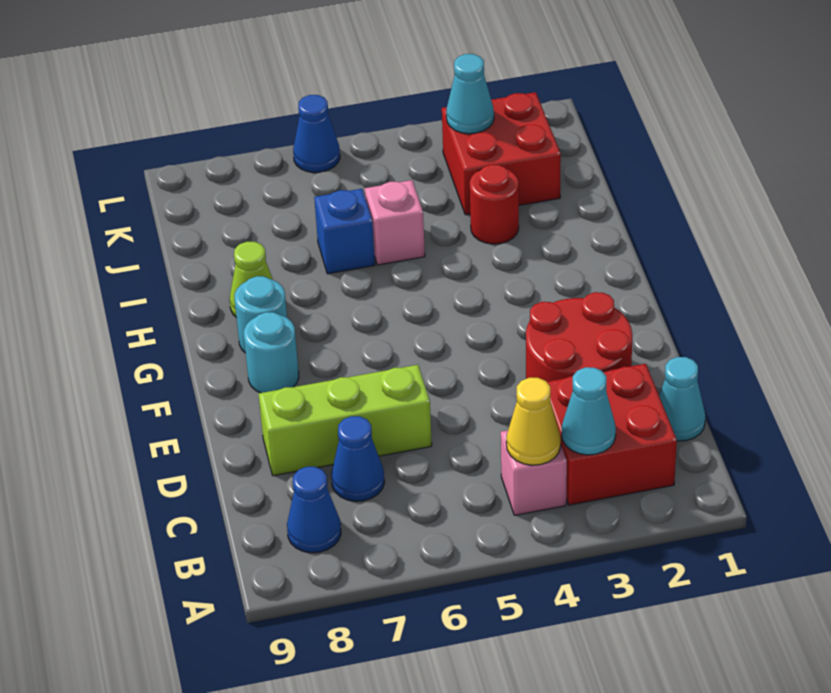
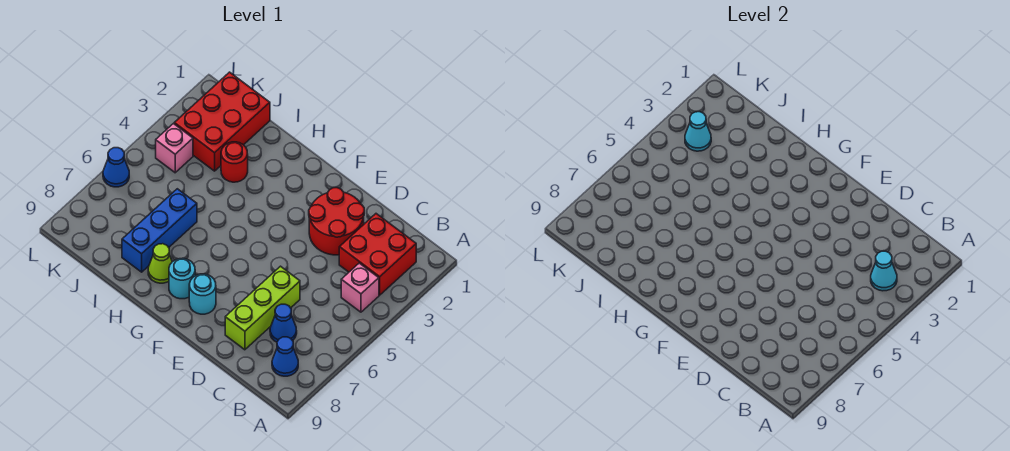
yellow 1x1 cone [506,378,561,465] -> none
cyan 1x1 cone [659,357,705,441] -> none
pink 1x1 brick [365,180,425,265] -> pink 1x1 brick moved to [156,124,193,173]
blue 1x1 brick [314,189,375,274] -> blue 1x3 brick [122,189,197,272]
red 2x2 brick [442,92,561,215] -> red 2x3 brick [174,72,270,171]

